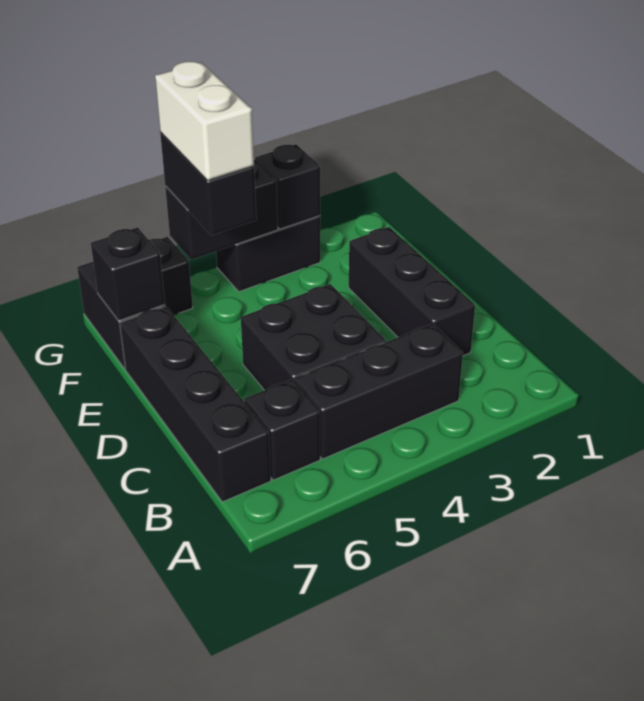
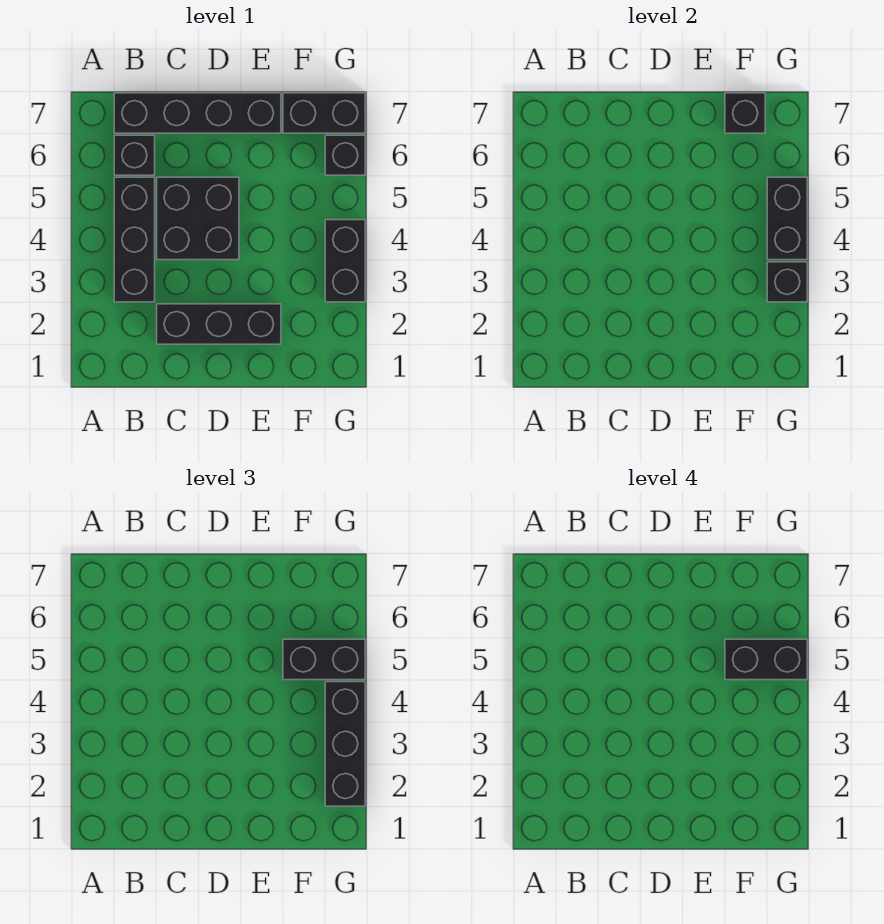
white 1x2 brick [155,61,254,181] -> black 1x2 brick [725,639,807,680]
none -> black 1x3 brick [325,682,365,806]

